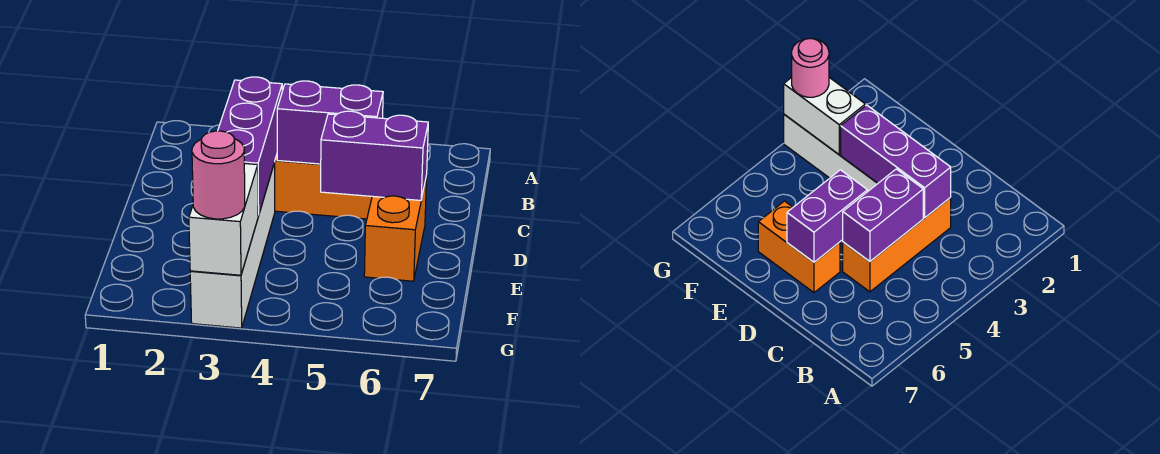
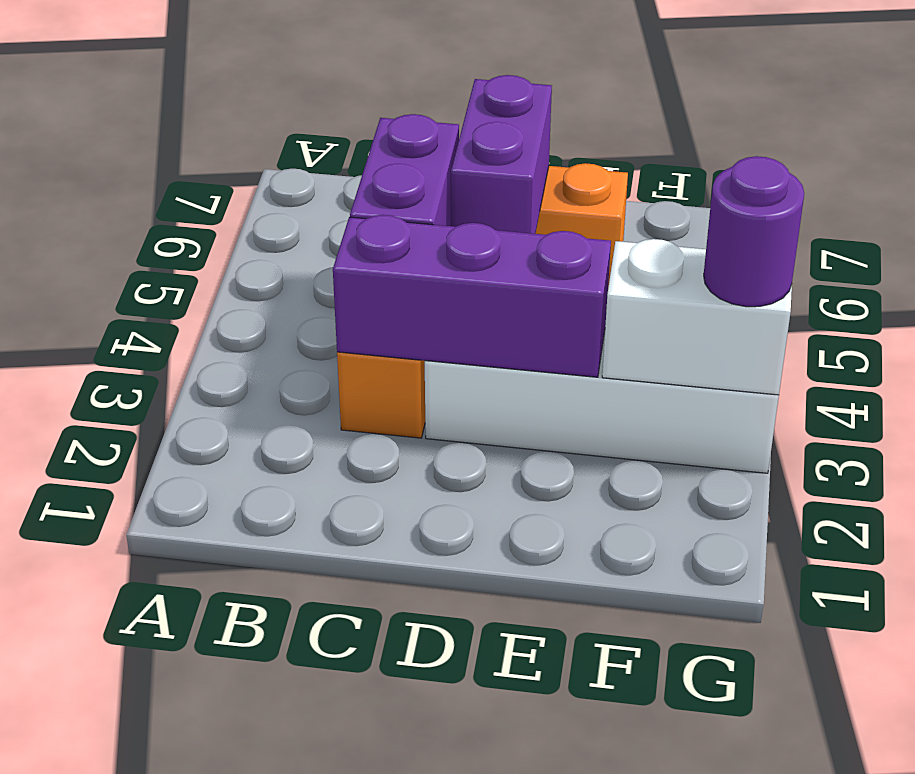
pink 1x1 round brick [192,131,245,219] -> purple 1x1 round brick [704,156,804,307]

